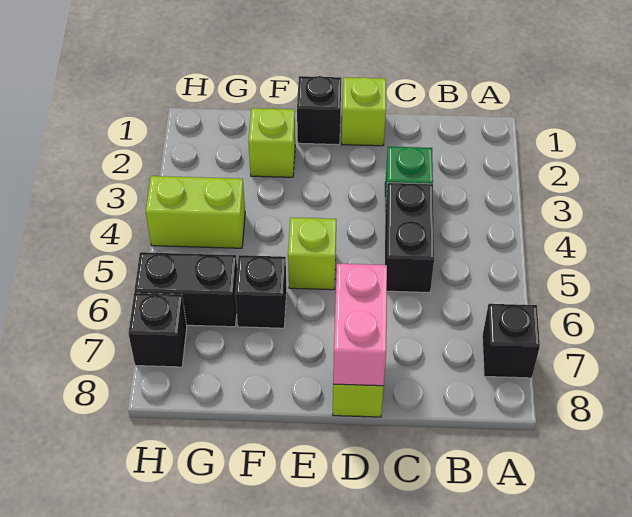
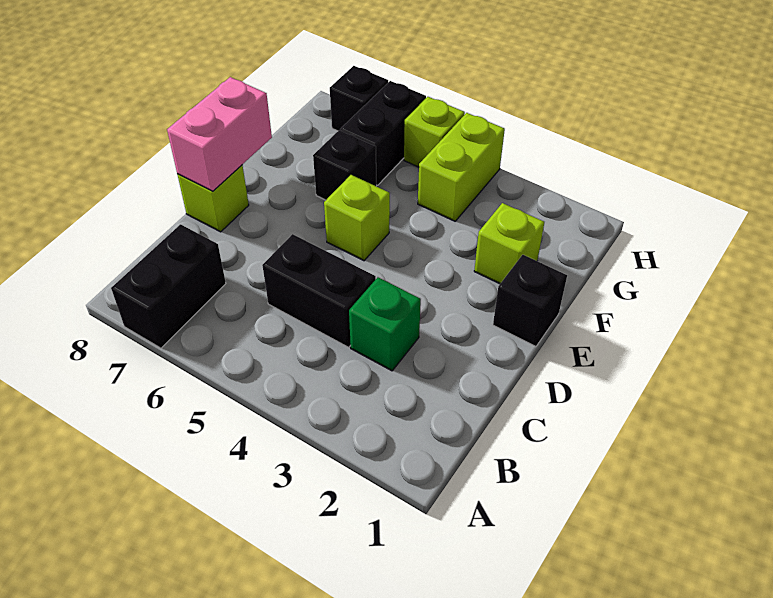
black 1x1 brick [482,304,540,378] -> black 1x2 brick [111,224,226,348]
lime 1x1 brick [342,77,386,146] -> lime 1x1 brick moved to [404,97,465,167]
pink 1x2 brick [333,264,387,386] -> pink 1x2 brick turned to [167,77,272,191]

